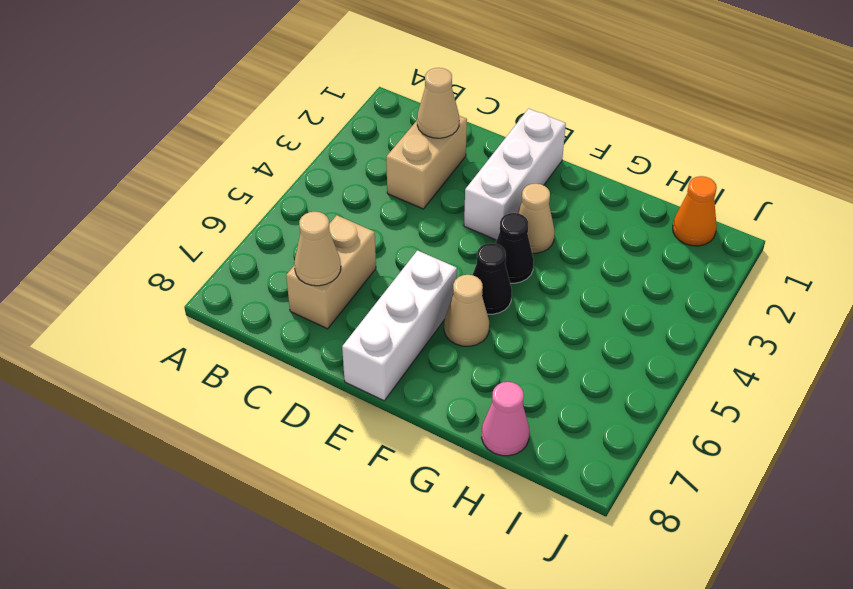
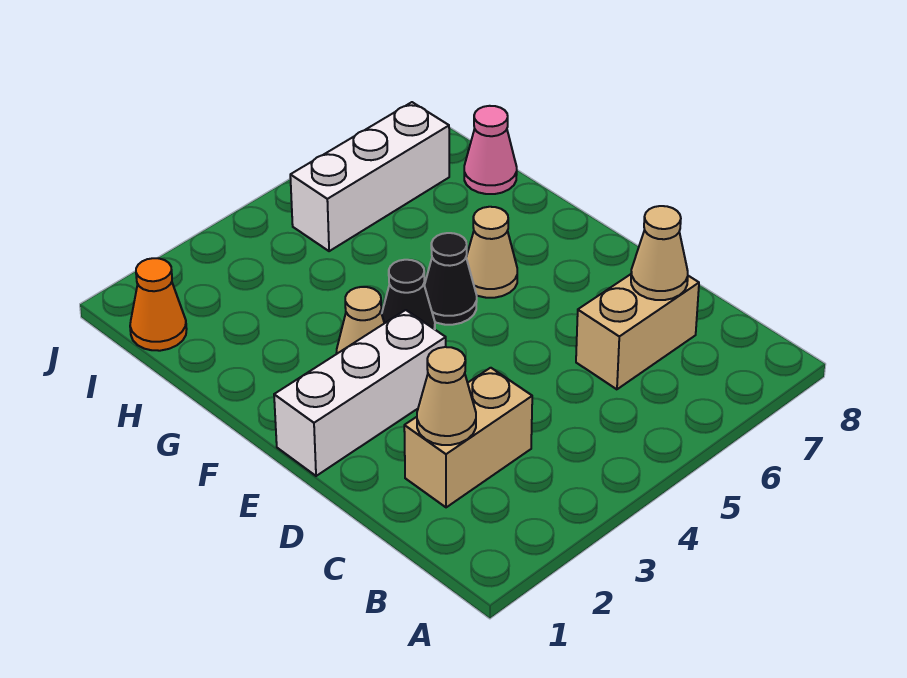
white 1x3 brick [342,251,457,401] -> white 1x3 brick moved to [290,102,449,251]

